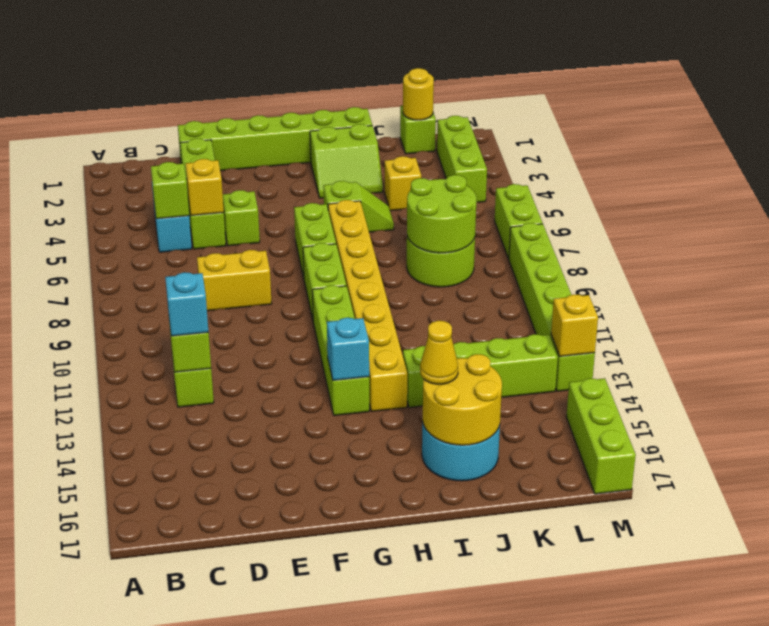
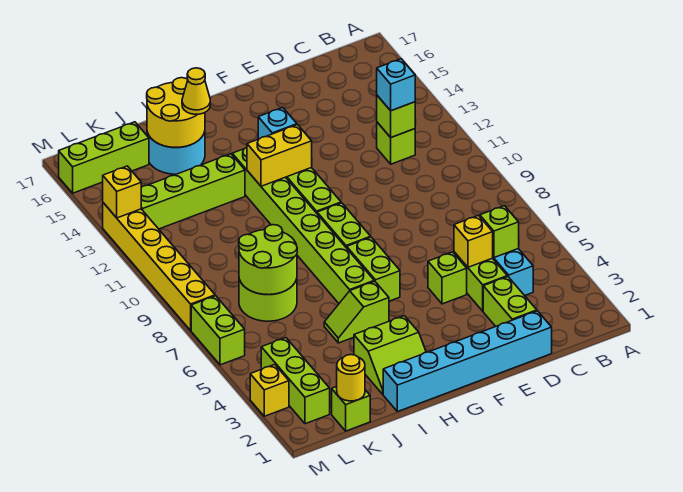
lime 1x6 brick [178,107,372,171] -> cyan 1x6 brick [383,311,552,412]
yellow 1x2 brick [197,250,272,311] -> yellow 1x2 brick moved to [247,125,312,186]
lime 2x2 slope [310,124,383,198] -> lime 2x2 slope turned to [354,316,426,394]
yellow 1x8 brick [328,200,407,411] -> lime 1x8 brick [232,147,374,303]
yellow 1x1 brick [385,156,421,211] -> yellow 1x1 brick moved to [250,365,289,416]
lime 1x6 brick [509,223,595,391] -> yellow 1x6 brick [103,203,215,330]
lime 1x3 brick [566,378,636,494] -> lime 1x3 brick turned to [59,122,149,193]

